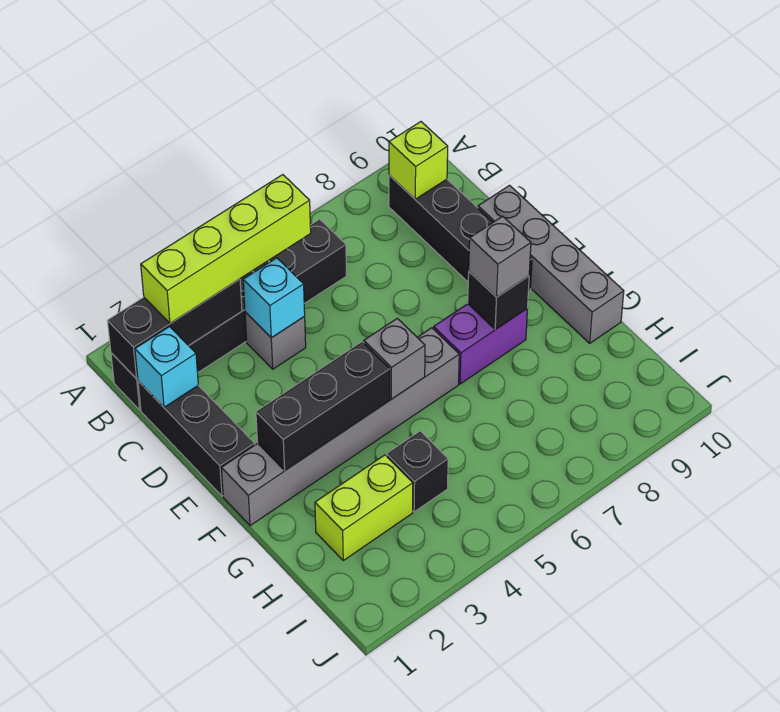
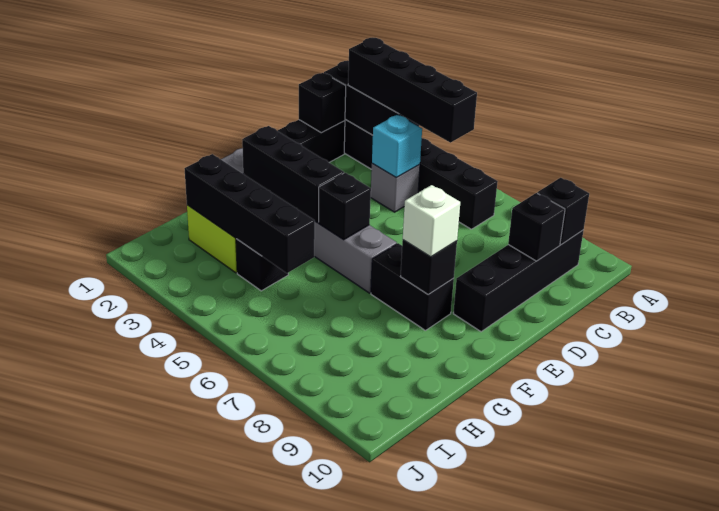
lime 1x4 brick [141,175,311,323] -> black 1x4 brick [348,38,477,143]
lime 1x1 brick [389,122,448,199] -> black 1x1 brick [537,178,589,245]
cyan 1x1 brick [135,327,198,407] -> black 1x1 brick [299,73,346,133]
none -> black 1x1 brick [508,193,565,261]
grey 1x4 brick [478,185,624,343] -> none
grey 1x1 brick [364,318,425,399] -> black 1x1 brick [319,173,371,240]
purple 1x2 brick [433,304,527,384] -> black 1x2 brick [371,243,454,330]
grey 1x1 brick [469,216,531,297] -> white 1x1 brick [403,185,460,257]
none -> black 1x4 brick [184,154,315,273]

